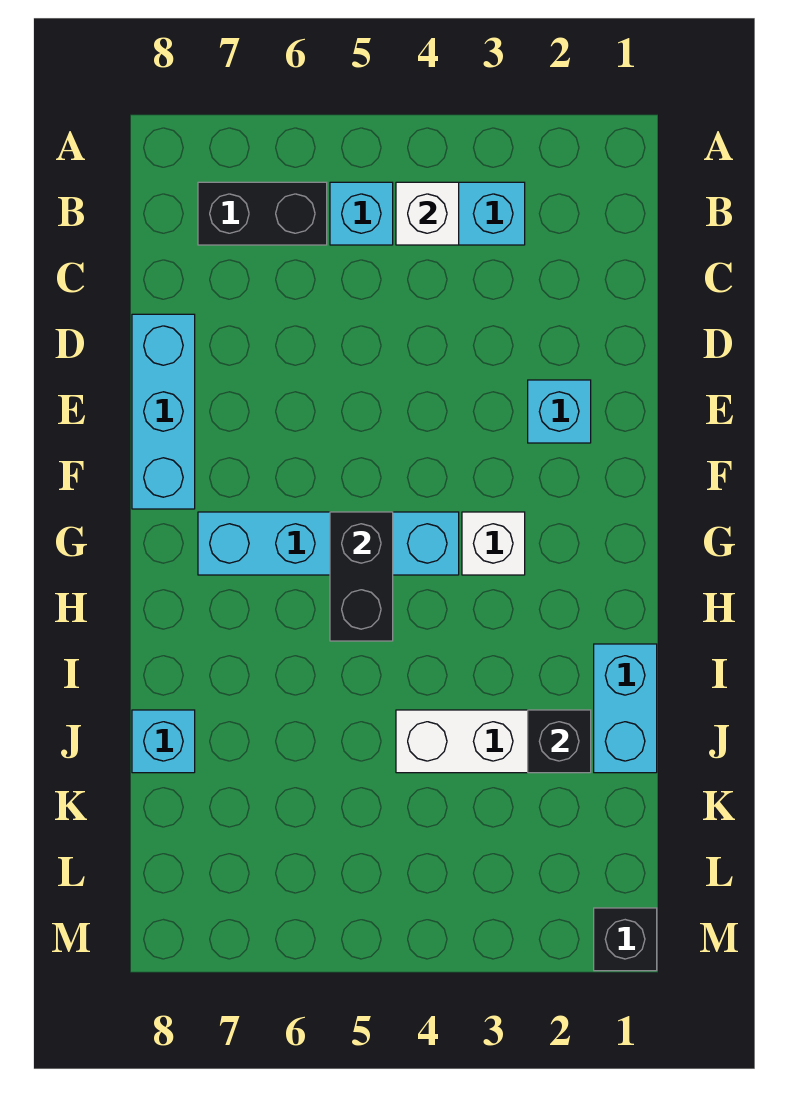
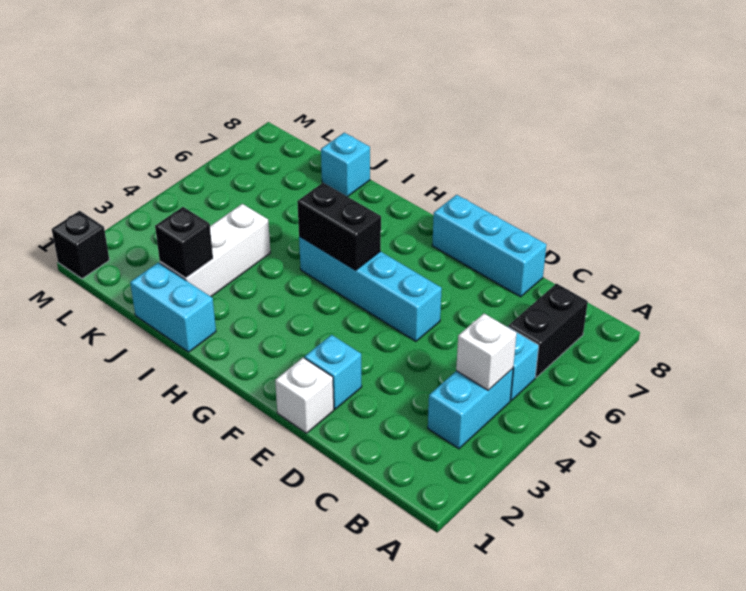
white 1x1 brick [462,512,525,575] -> white 1x1 brick moved to [275,358,334,433]
cyan 1x4 brick [198,512,459,575] -> cyan 1x4 brick turned to [299,236,442,341]

